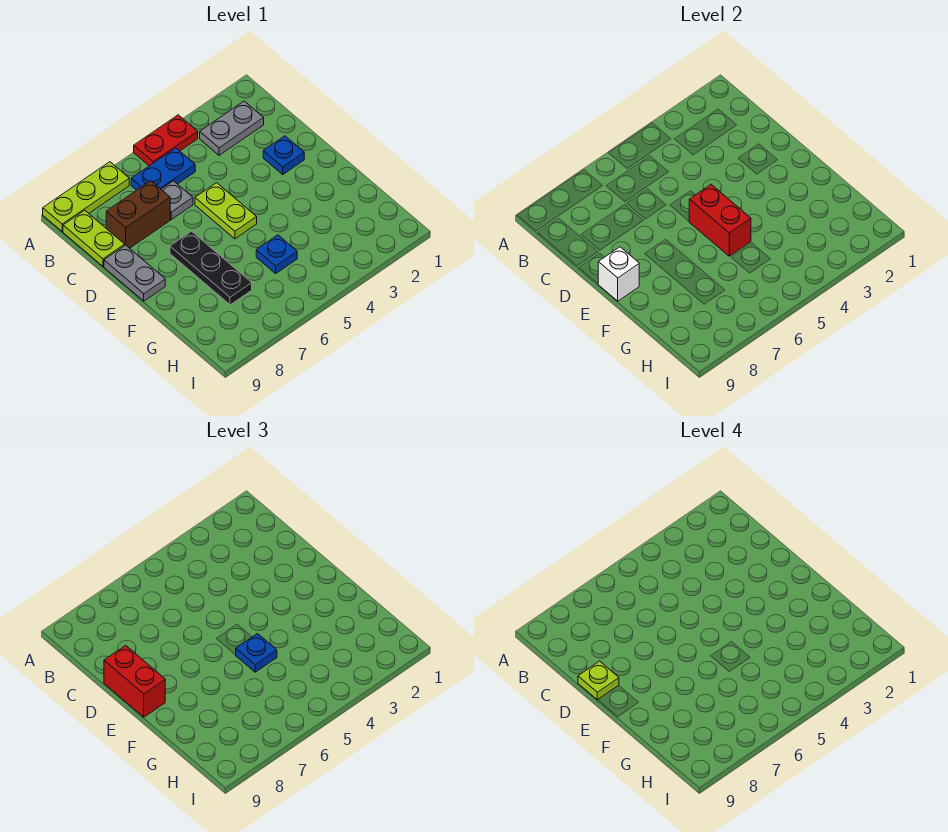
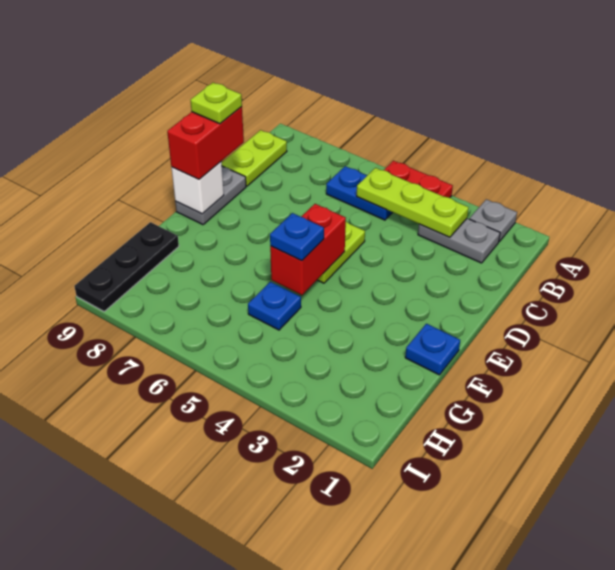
lime 1x3 plate [43,162,129,232] -> lime 1x3 plate moved to [357,168,469,237]
grey 1x1 plate [161,181,193,219] -> grey 1x1 plate moved to [470,199,517,242]
brown 1x2 brick [106,181,170,248] -> none
blue 1x1 plate [263,136,304,174] -> blue 1x1 plate moved to [405,324,460,375]
black 1x3 plate [170,231,252,305] -> black 1x3 plate moved to [74,222,179,311]

